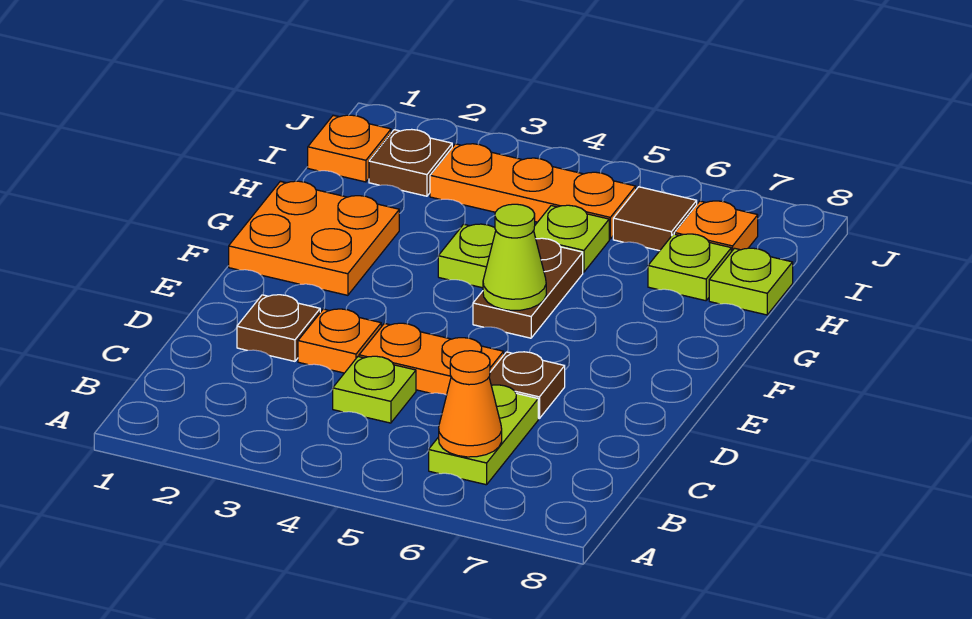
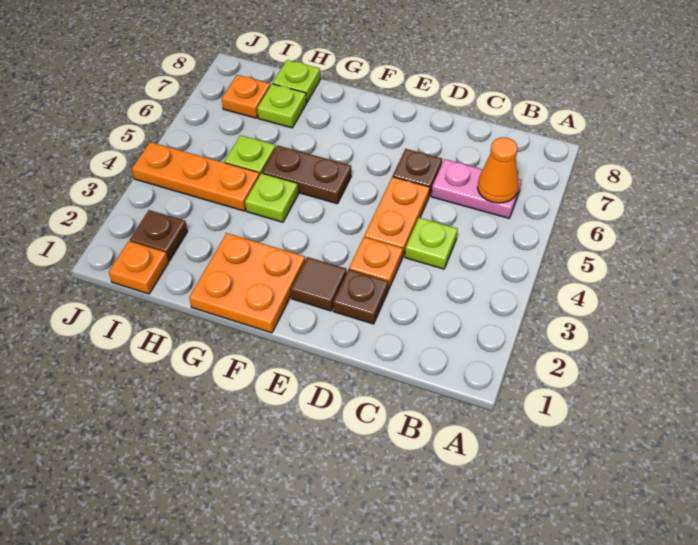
lime 1x2 plate [429,385,538,485] -> pink 1x2 plate [431,159,522,218]
lime 1x1 cone [483,204,546,310] -> none
orange 1x3 plate [430,144,636,239] -> orange 1x3 plate turned to [132,142,260,211]
brown 1x1 tile [613,187,697,251] -> brown 1x1 tile moved to [291,257,346,311]

